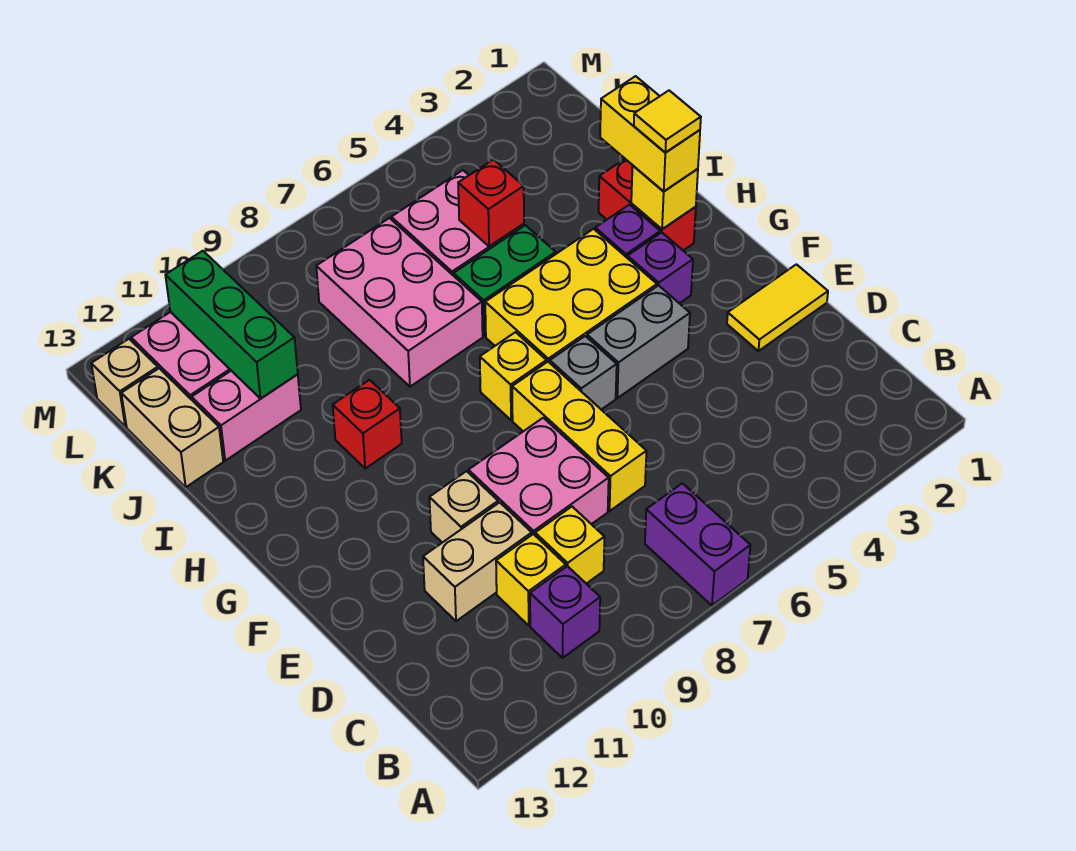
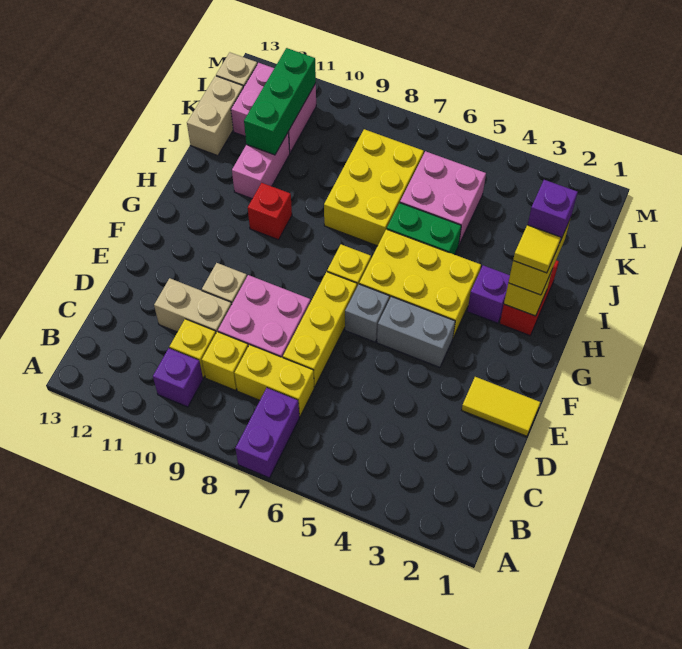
none -> yellow 1x2 brick [234,345,314,417]
purple 1x1 brick [628,233,693,303] -> purple 1x1 brick moved to [528,180,578,241]
pink 2x3 brick [316,218,483,387] -> yellow 2x3 brick [324,129,424,246]
red 1x1 brick [458,159,524,246] -> none
pink 1x2 brick [192,371,301,461] -> pink 1x2 brick turned to [232,132,290,199]

